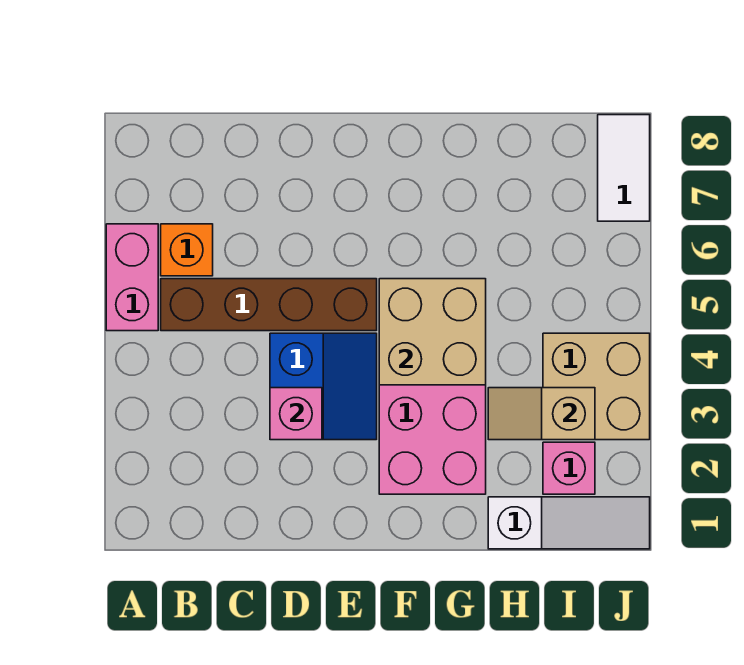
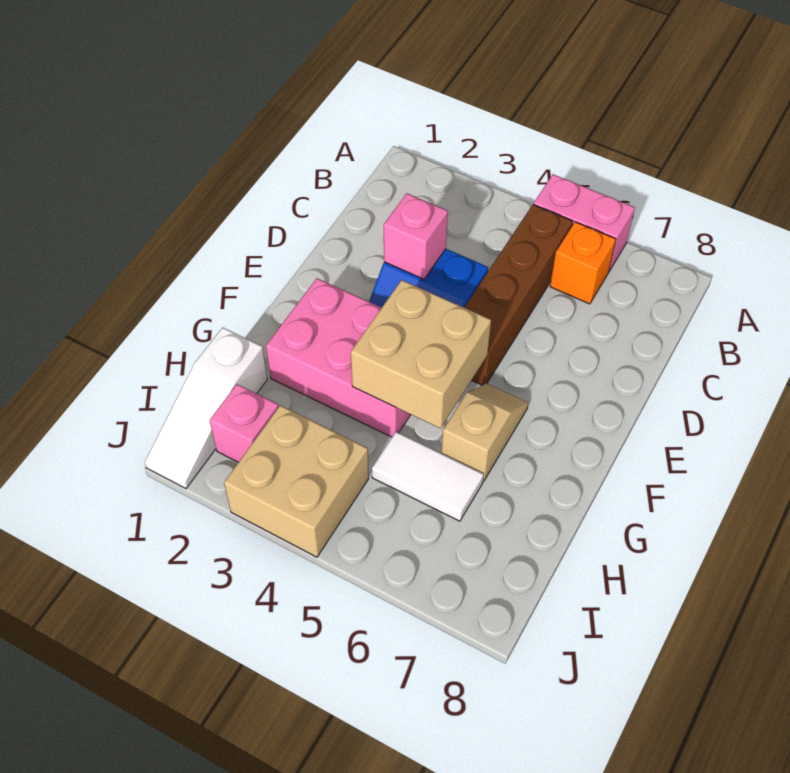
tan 1x2 slope [488,388,595,440] -> tan 1x2 slope moved to [441,383,528,482]
white 1x2 tile [598,115,650,221] -> white 1x2 tile moved to [372,432,484,521]

